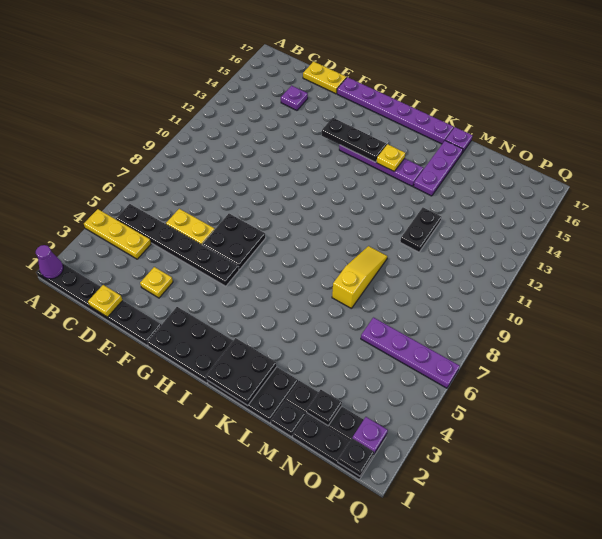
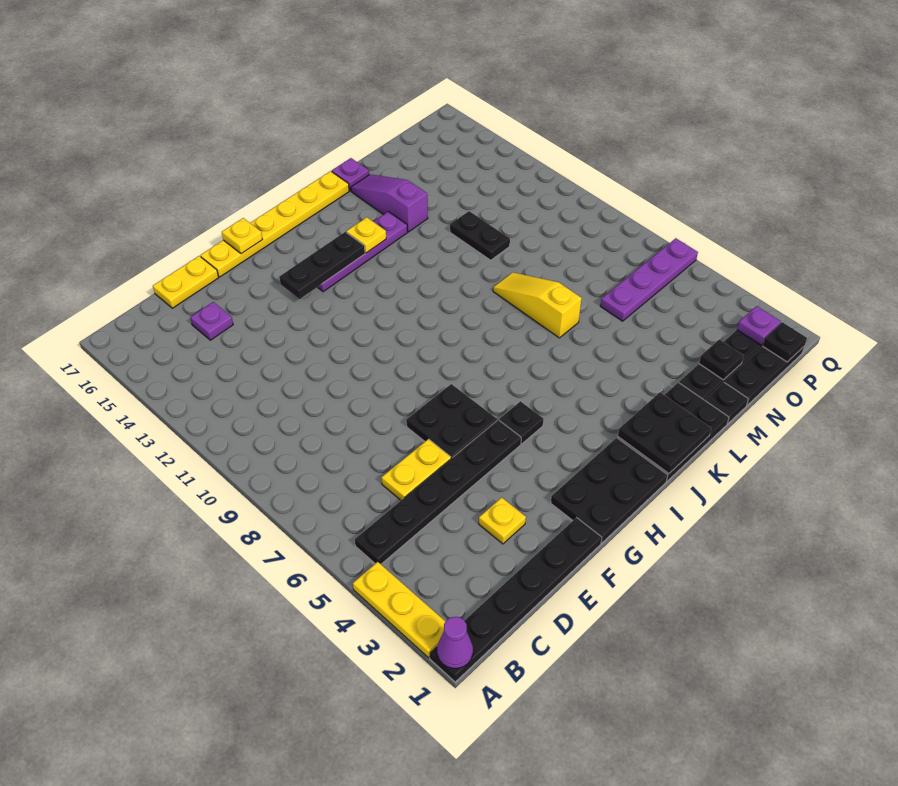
yellow 1x3 plate [84,209,151,259] -> yellow 1x3 plate turned to [353,562,446,658]
yellow 1x1 plate [88,285,123,317] -> yellow 1x1 plate moved to [222,218,263,254]
purple 1x6 plate [337,77,454,144] -> yellow 1x6 plate [200,171,349,277]
none -> black 1x1 plate [499,401,543,444]
purple 1x3 plate [414,141,463,196] -> purple 1x3 slope [351,174,428,232]

